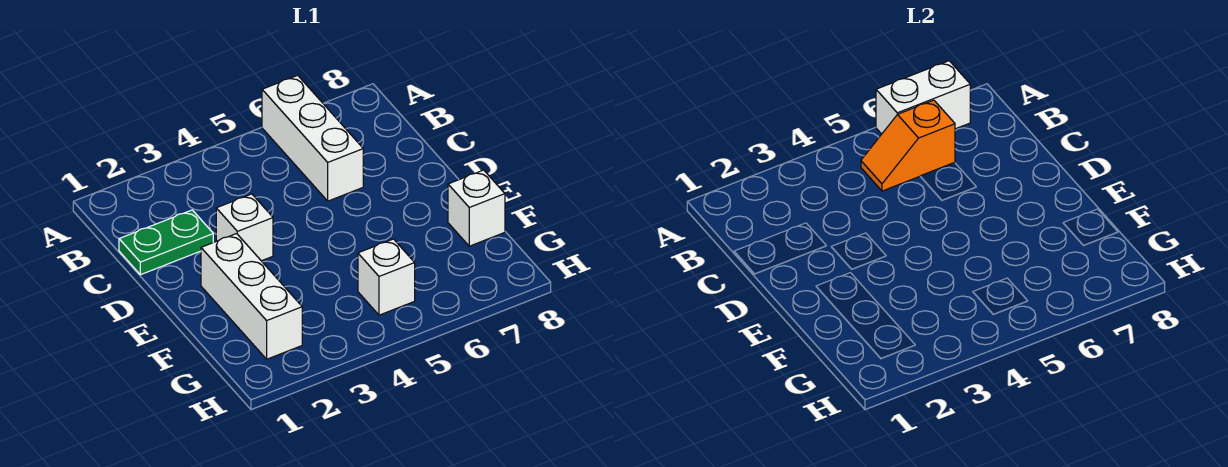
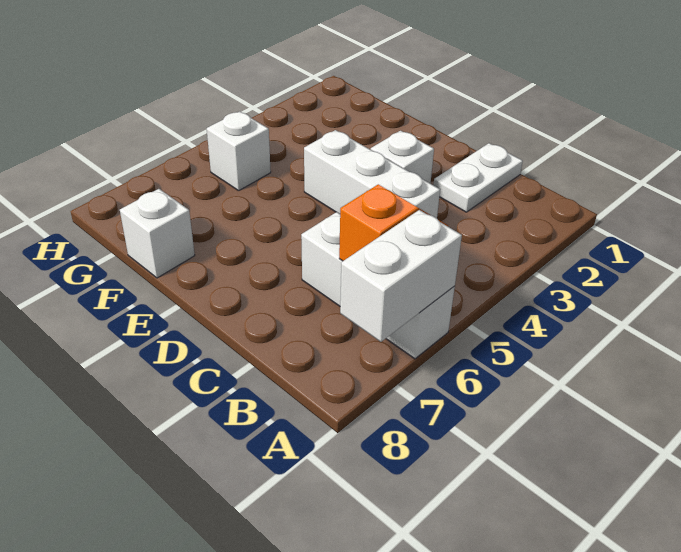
green 1x2 plate [119,210,213,275] -> white 1x2 plate [434,143,523,212]
white 1x3 brick [201,234,302,359] -> white 1x3 brick moved to [304,130,440,218]

